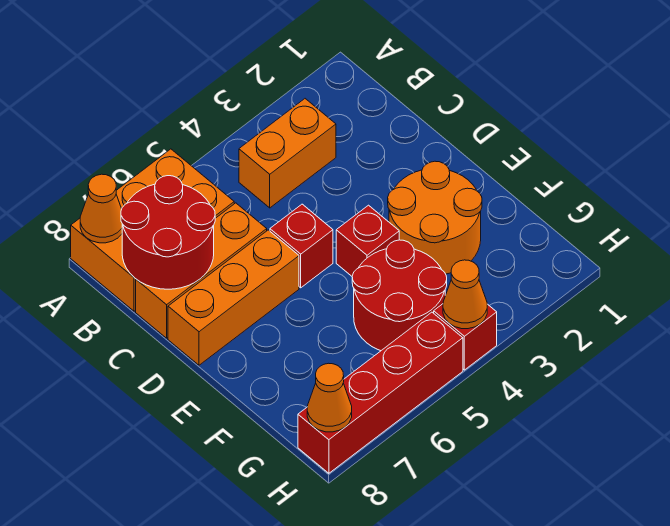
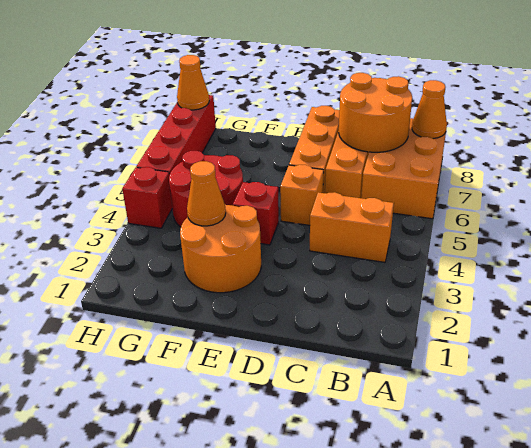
orange 1x2 brick [239,99,336,208] -> orange 1x2 brick turned to [310,192,394,262]
red 2x2 round brick [121,176,215,289] -> orange 2x2 round brick [339,73,412,152]
red 1x1 brick [270,204,333,288] -> orange 1x1 brick [280,165,324,225]
orange 1x1 cone [443,260,487,329] -> orange 1x1 cone moved to [187,161,226,226]

